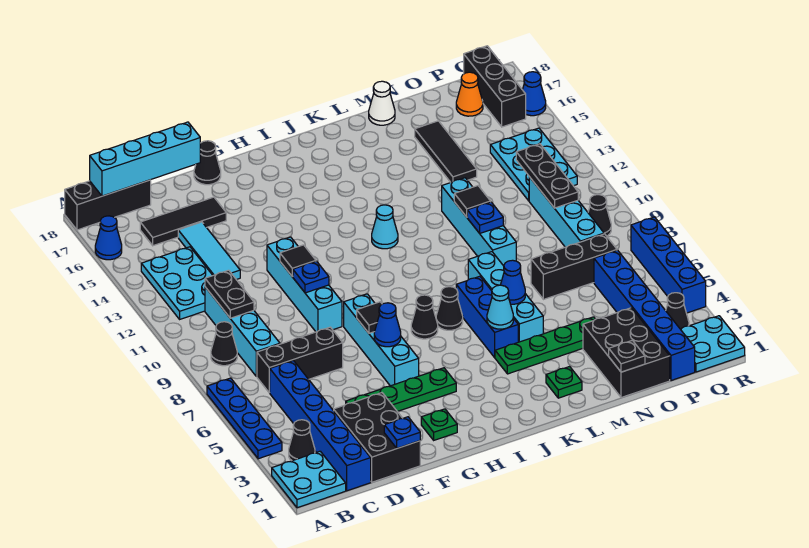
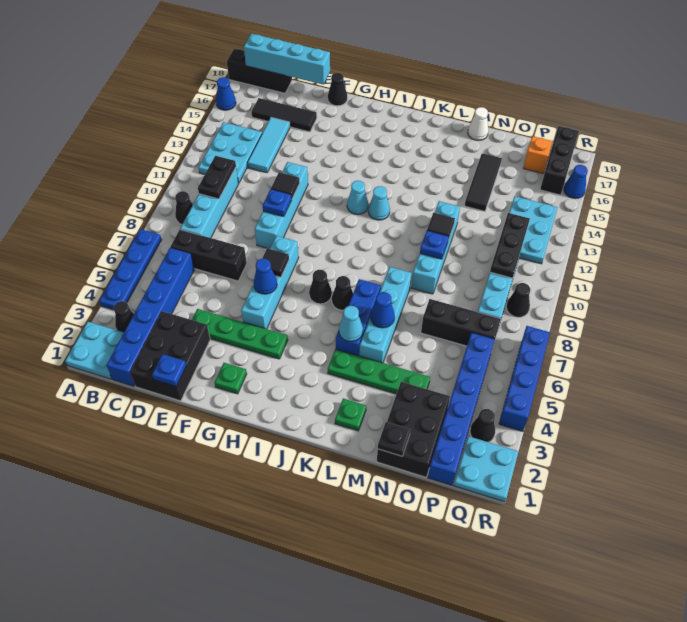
none -> cyan 1x1 cone [347,181,368,215]
orange 1x1 cone [456,72,483,116] -> orange 1x1 brick [524,136,553,173]

